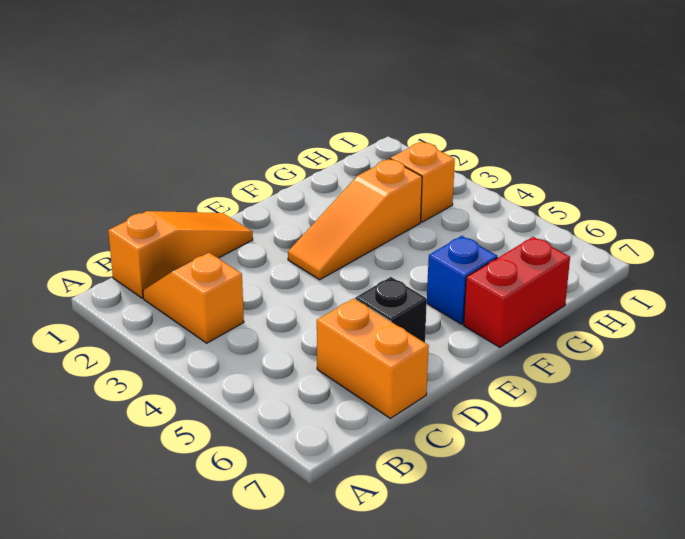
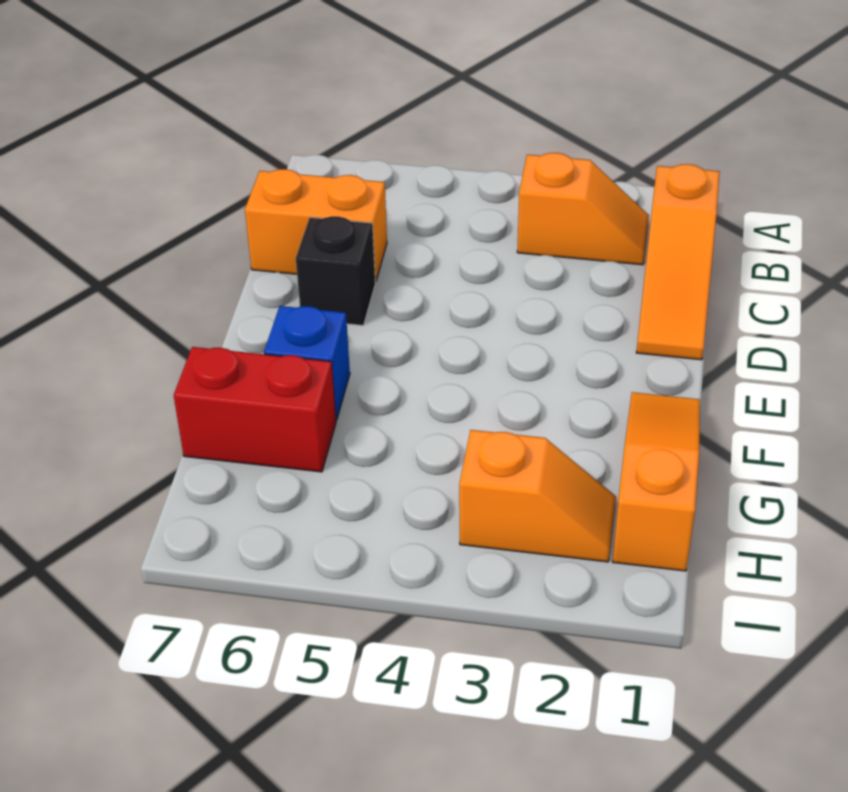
orange 1x3 slope [288,159,422,280] -> orange 1x3 slope moved to [612,392,700,571]
red 1x2 brick [464,237,570,347] -> red 1x2 brick turned to [174,347,336,472]

